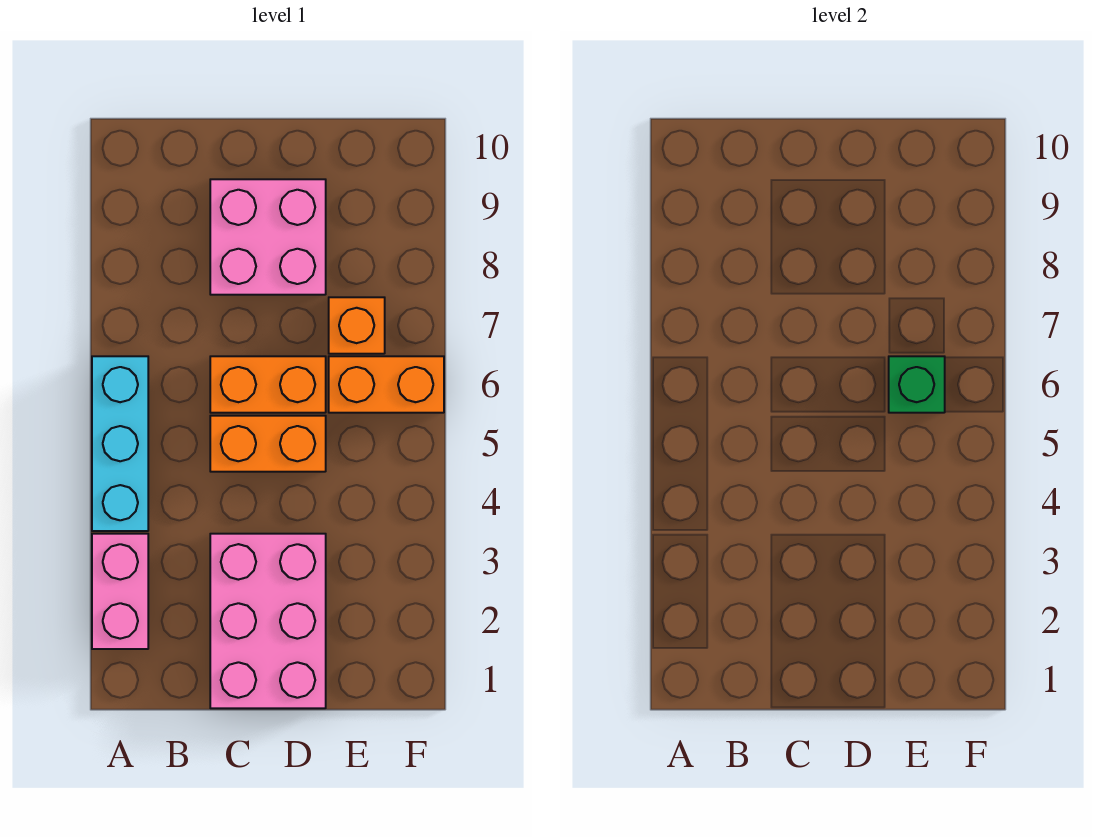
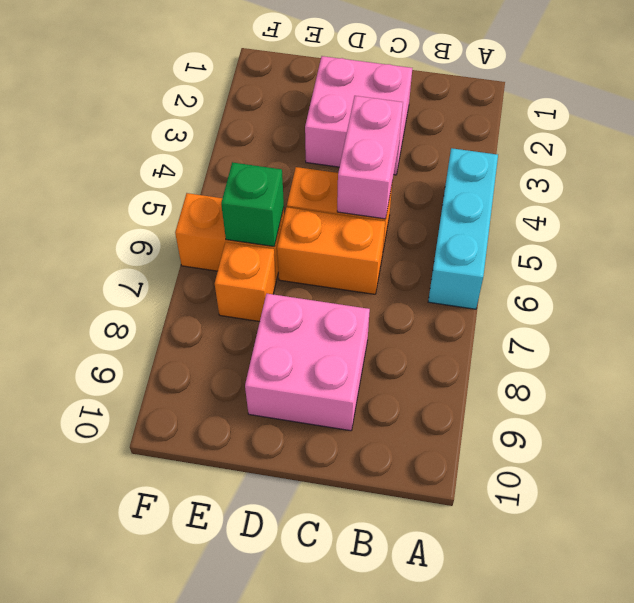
pink 1x2 brick [92,534,148,649] -> pink 1x2 brick moved to [337,96,403,219]
pink 2x3 brick [210,534,326,708] -> pink 2x2 brick [305,56,412,175]

